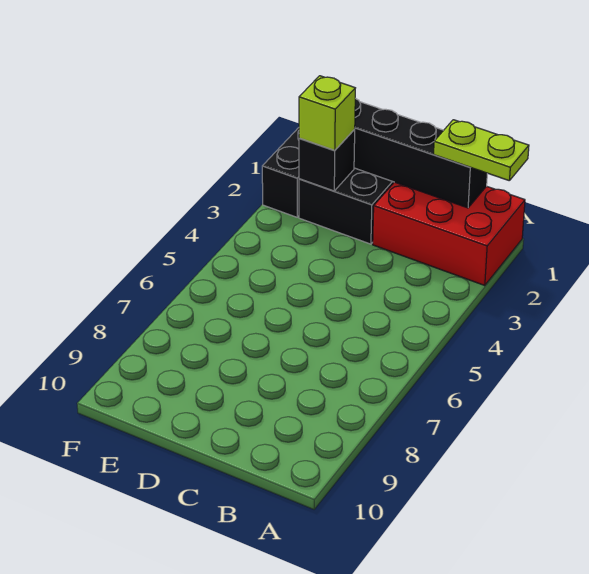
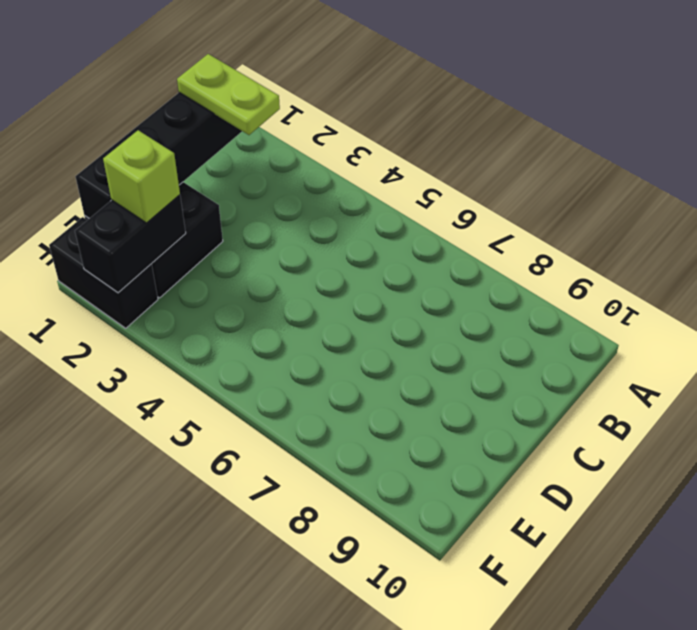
red 2x3 brick [373,182,525,286] -> none
lime 1x2 plate [434,120,529,181] -> lime 1x2 plate turned to [177,54,280,135]
black 1x1 brick [299,130,355,191] -> black 1x2 brick [75,195,186,293]

